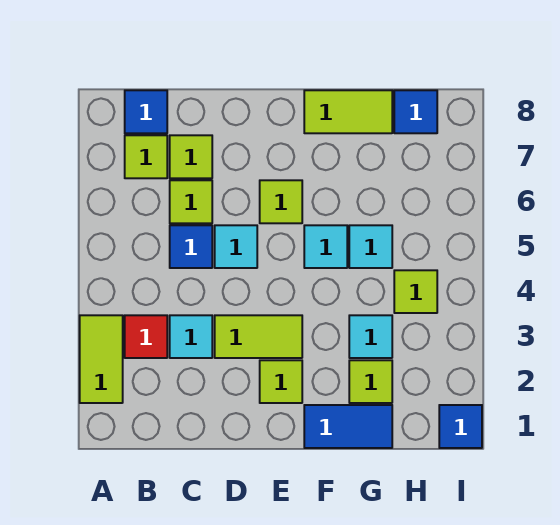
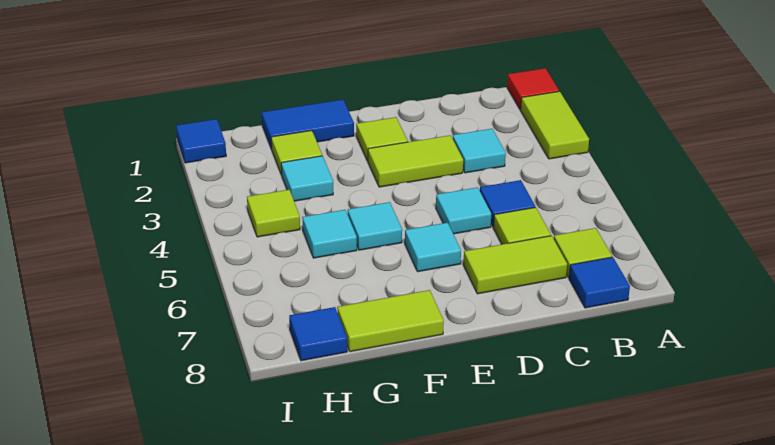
red 1x1 tile [125,315,167,358] -> red 1x1 tile moved to [507,68,559,110]
lime 1x1 tile [170,135,212,178] -> lime 1x2 tile [463,236,567,294]
lime 1x1 tile [260,180,302,223] -> cyan 1x1 tile [405,223,461,272]

